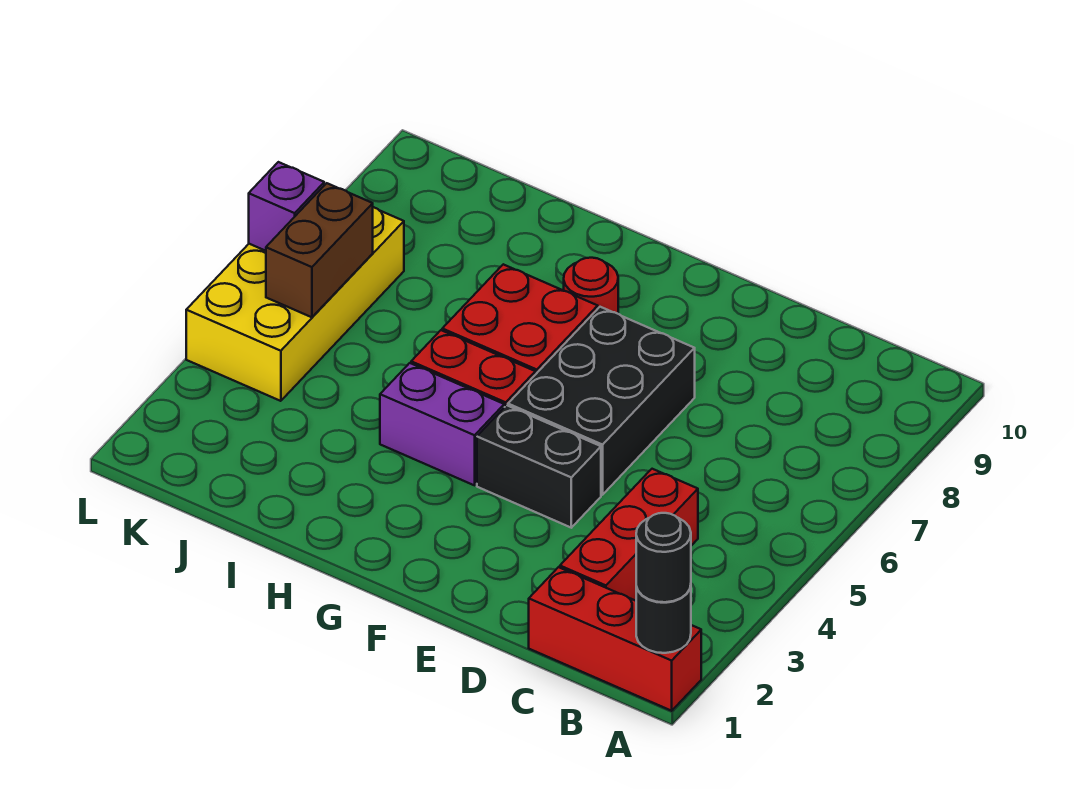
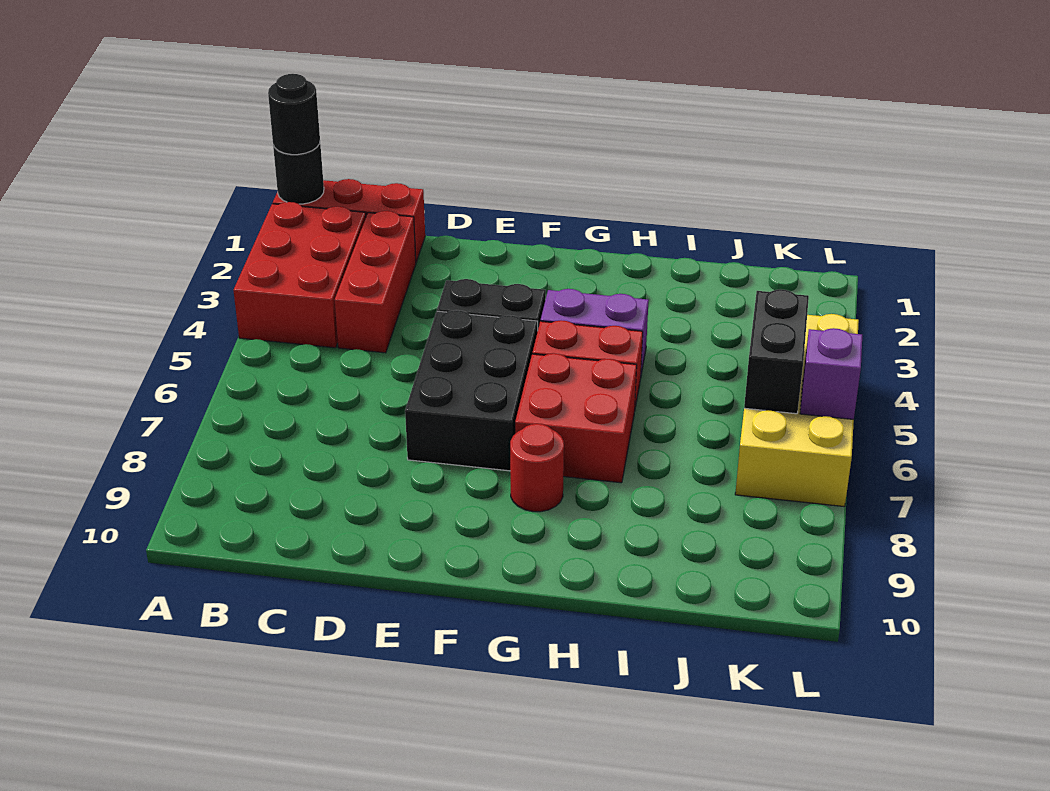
none -> red 2x3 brick [233,202,366,348]
brown 1x2 brick [266,183,373,317] -> black 1x2 brick [744,289,809,414]

